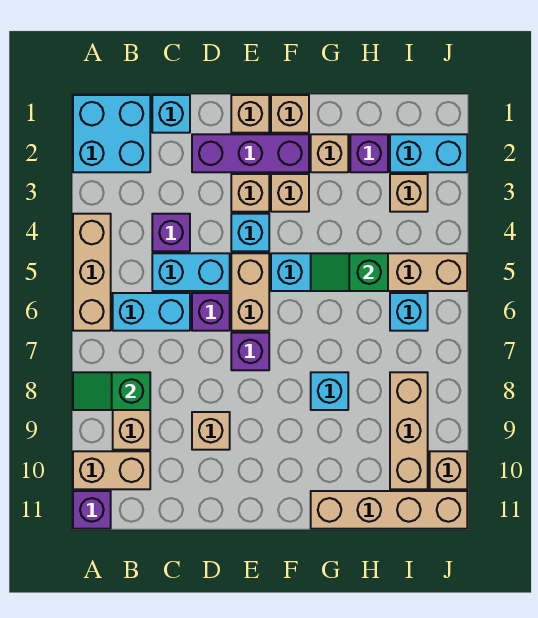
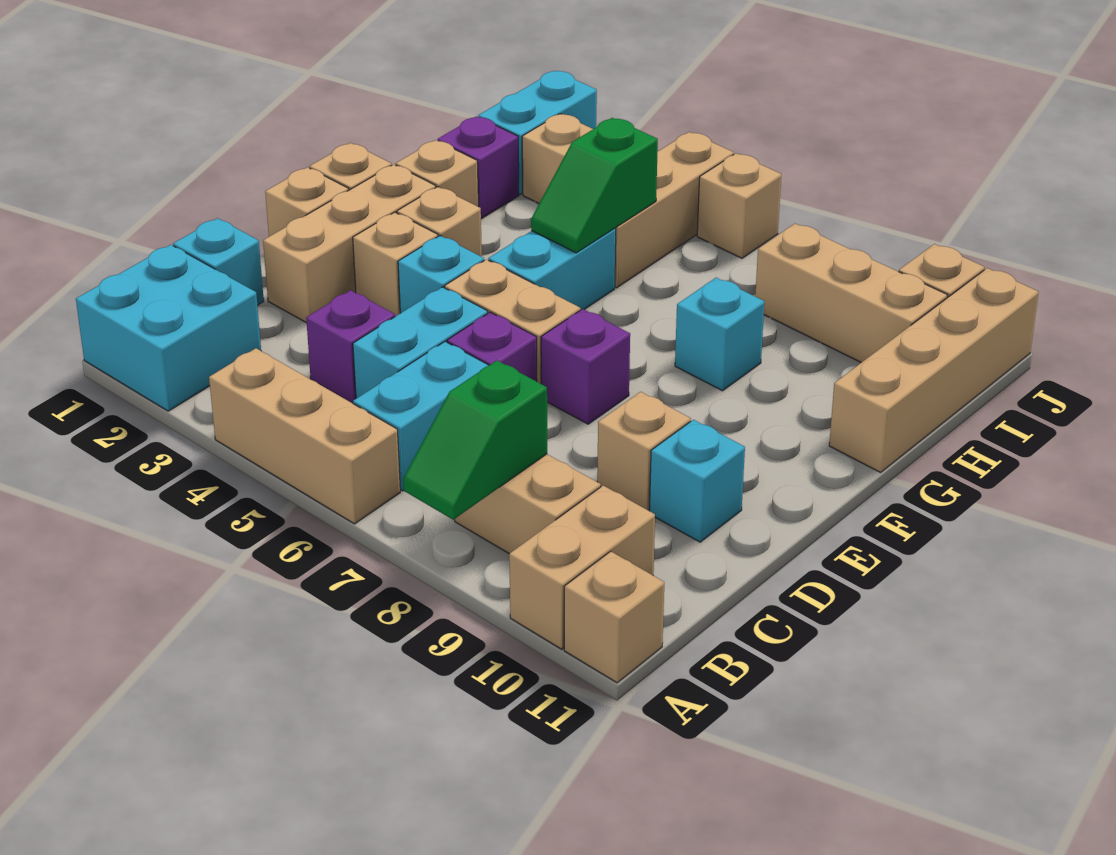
purple 1x1 brick [73,491,111,529] -> tan 1x1 brick [564,551,664,683]
purple 1x3 brick [192,134,309,172] -> tan 1x3 brick [263,164,436,323]
cyan 1x1 brick [390,293,428,331] -> cyan 1x1 brick moved to [649,420,745,542]
none -> tan 1x1 brick [697,153,781,258]

